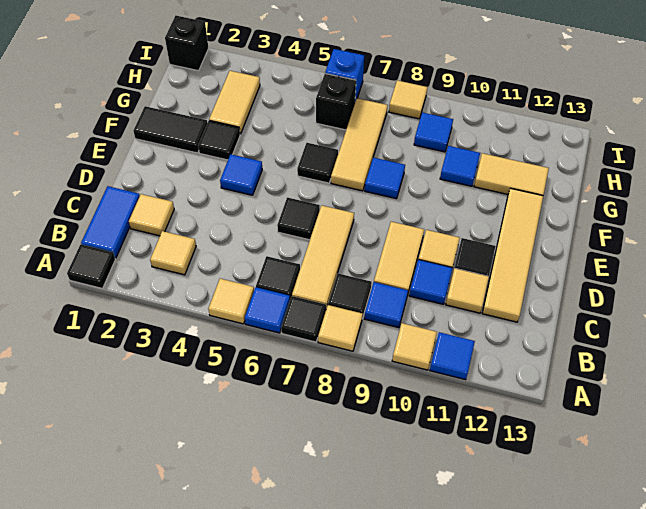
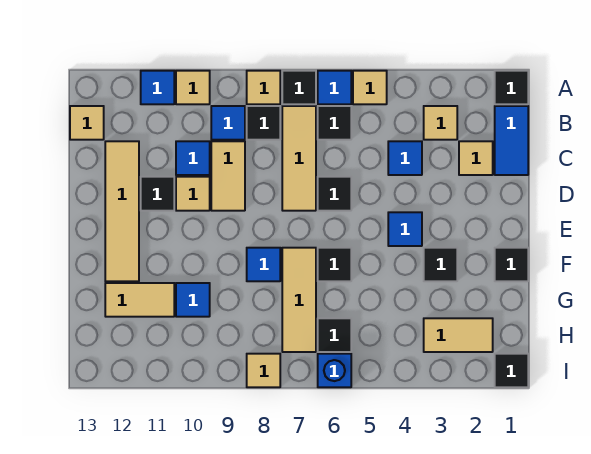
tan 1x1 tile [446,268,489,313] -> tan 1x1 tile moved to [70,106,104,140]
black 1x2 tile [134,106,207,153] -> black 1x1 tile [495,248,528,281]
tan 1x2 tile [209,71,260,134] -> tan 1x2 tile turned to [424,318,493,352]
black 1x1 brick [316,74,356,130] -> black 1x1 tile [318,318,351,352]
blue 1x1 tile [414,112,453,152] -> blue 1x1 tile moved to [388,141,422,175]
black 1x1 brick [165,16,209,71] -> black 1x1 tile [495,354,528,387]

